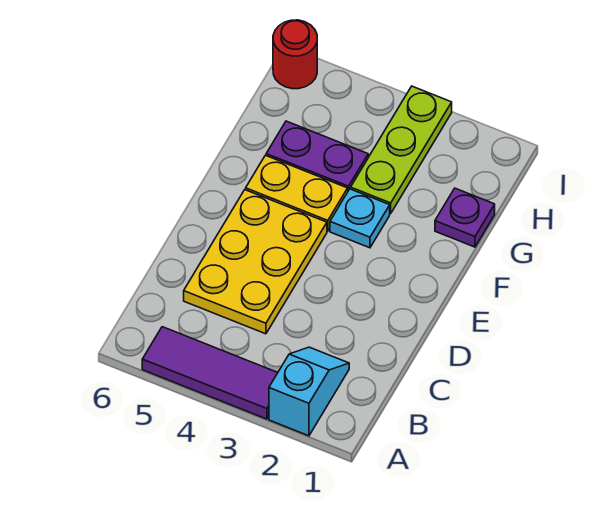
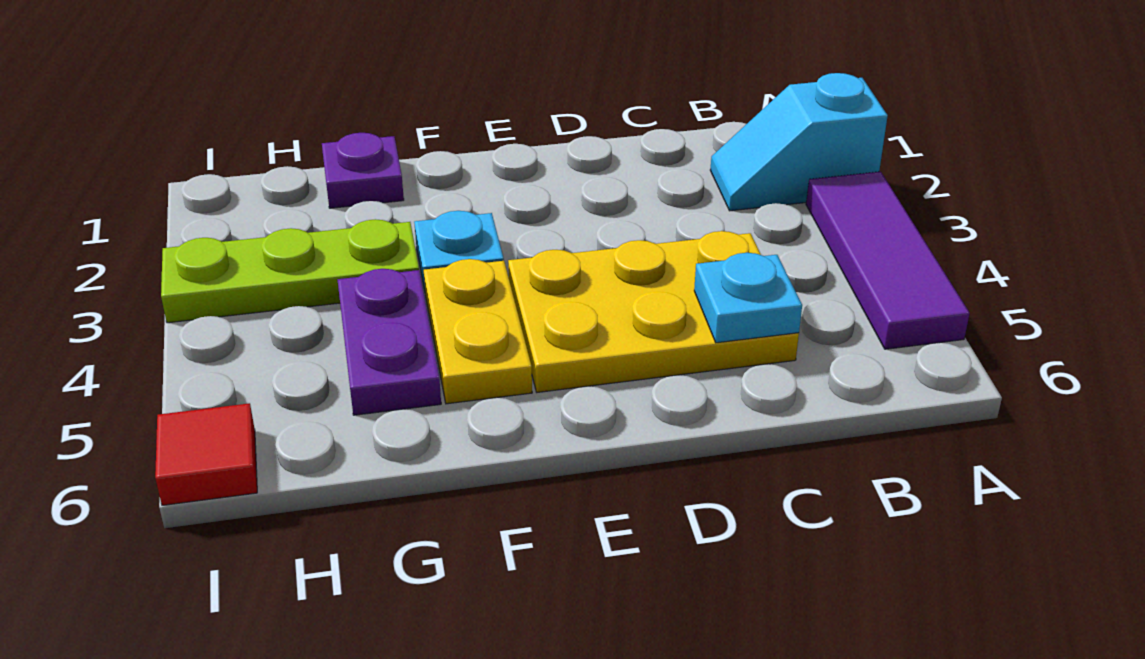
none -> cyan 1x1 plate [694,253,802,343]
red 1x1 round brick [273,20,317,89] -> red 1x1 tile [155,403,257,505]

